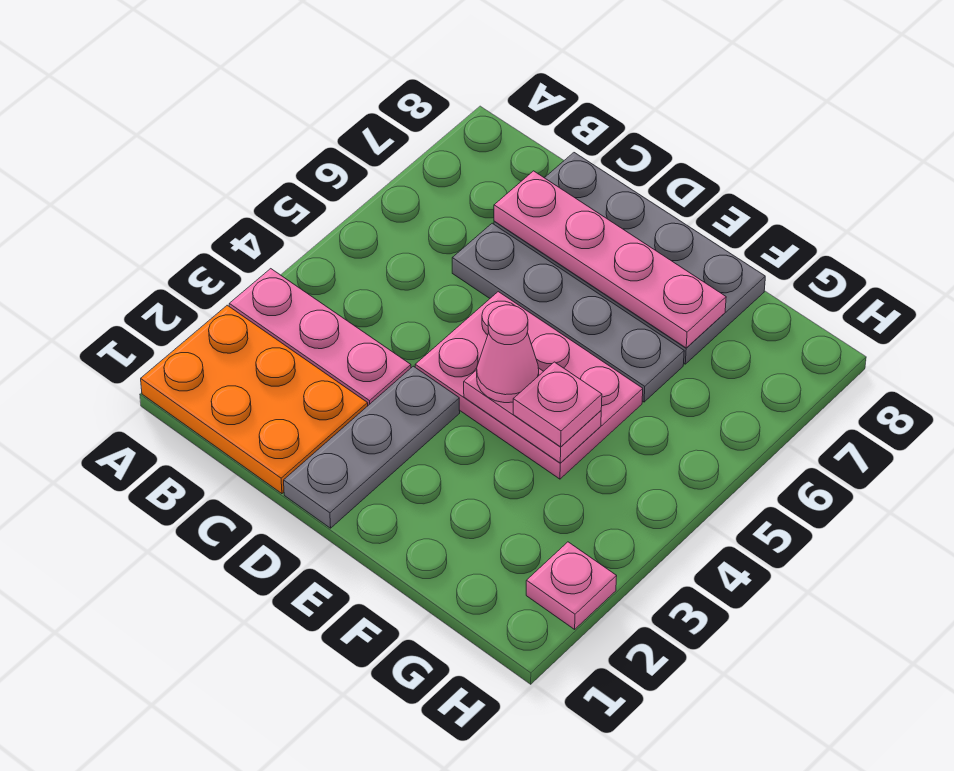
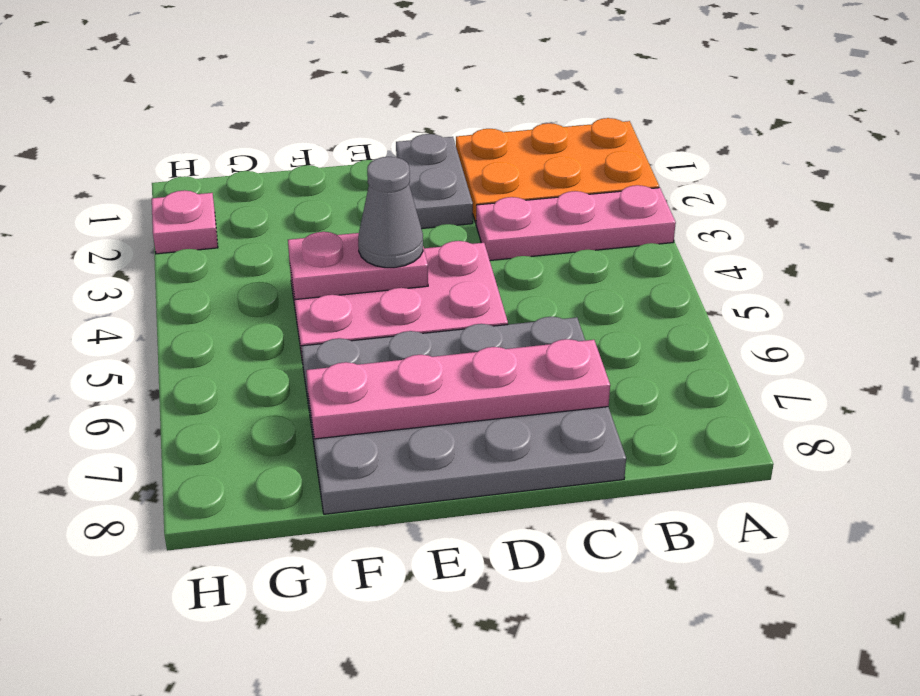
grey 1x3 plate [284,366,460,528] -> grey 1x2 plate [396,134,473,229]
pink 1x1 cone [477,305,539,403] -> grey 1x1 cone [358,157,423,268]
pink 1x1 plate [513,362,602,447] -> none

